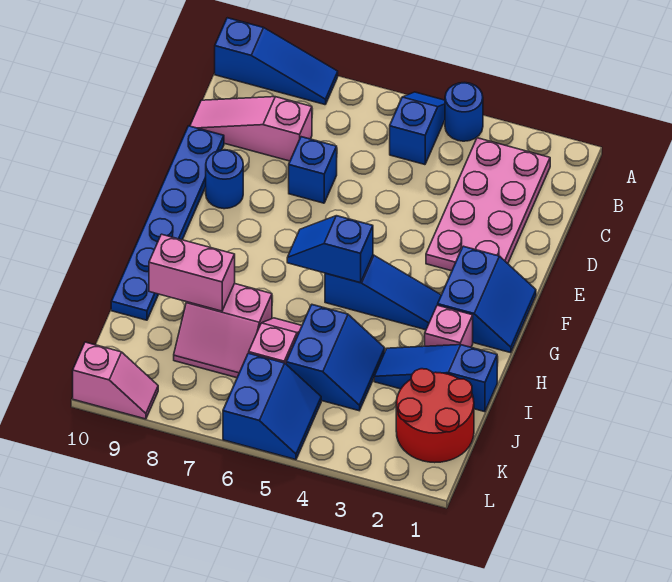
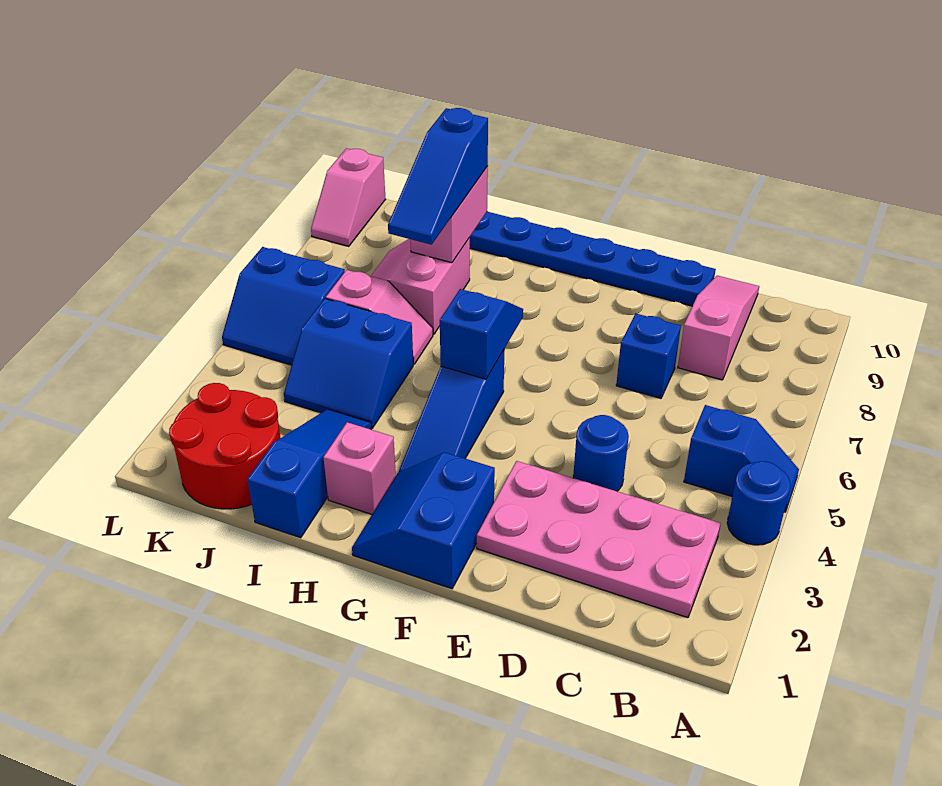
blue 1x3 slope [215,18,338,105] -> blue 1x3 slope moved to [388,108,488,245]
blue 1x1 round brick [206,150,243,209] -> blue 1x1 round brick moved to [573,415,629,491]
blue 2x2 slope [438,246,536,353] -> blue 2x2 slope turned to [352,452,495,589]

